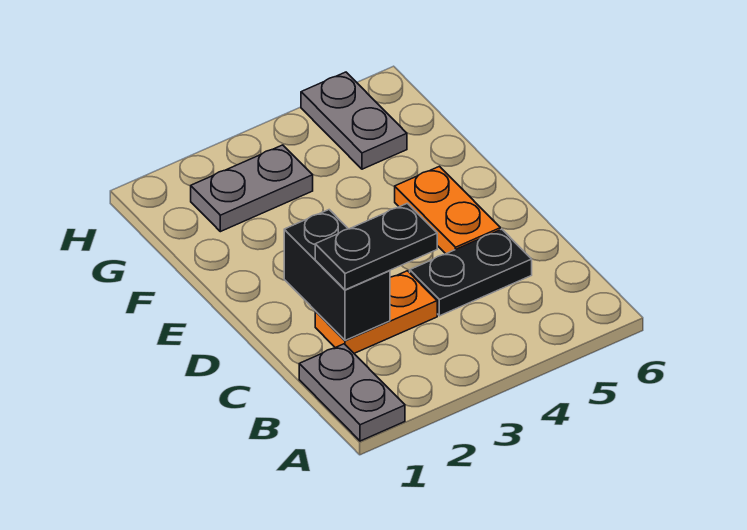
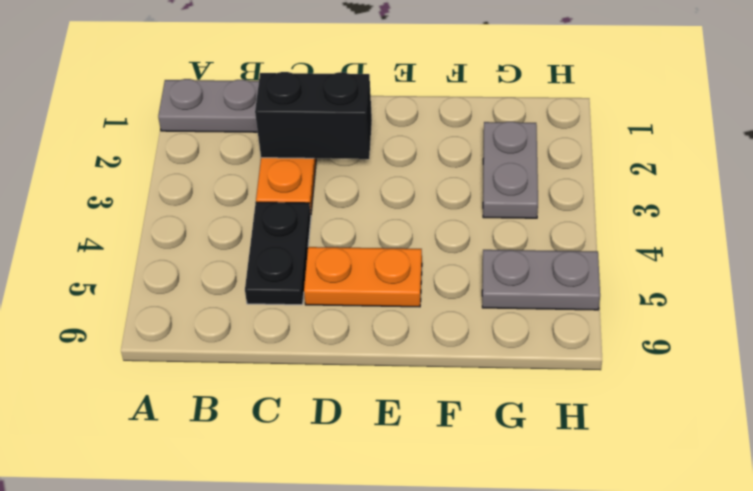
black 1x2 plate [315,203,437,290] -> none

